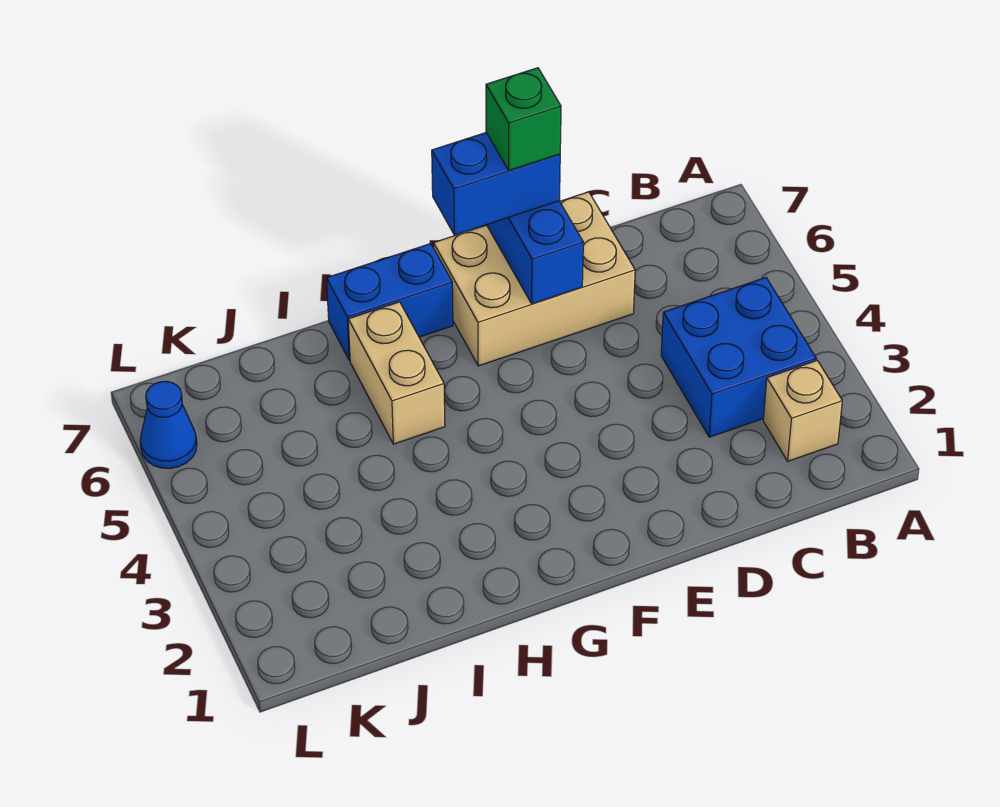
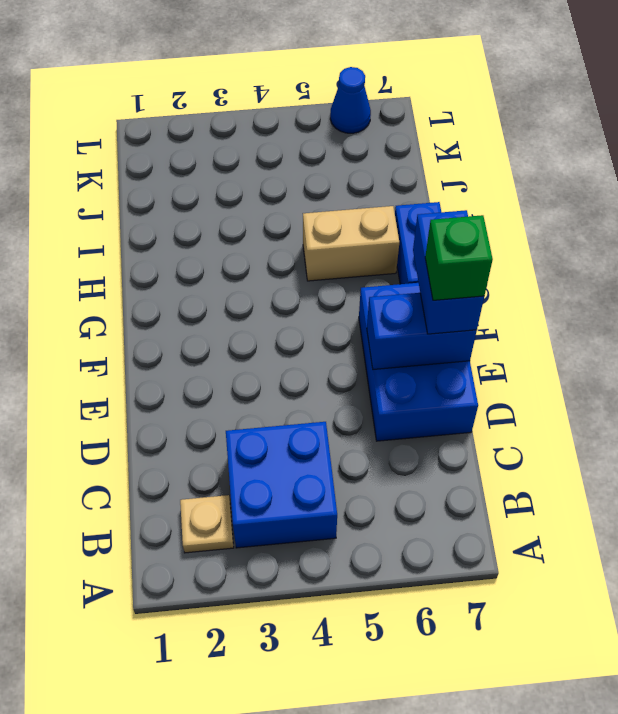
tan 1x1 brick [763,360,842,461] -> tan 1x1 plate [180,495,234,553]
tan 2x3 brick [434,192,635,366] -> blue 2x3 brick [359,283,478,441]

